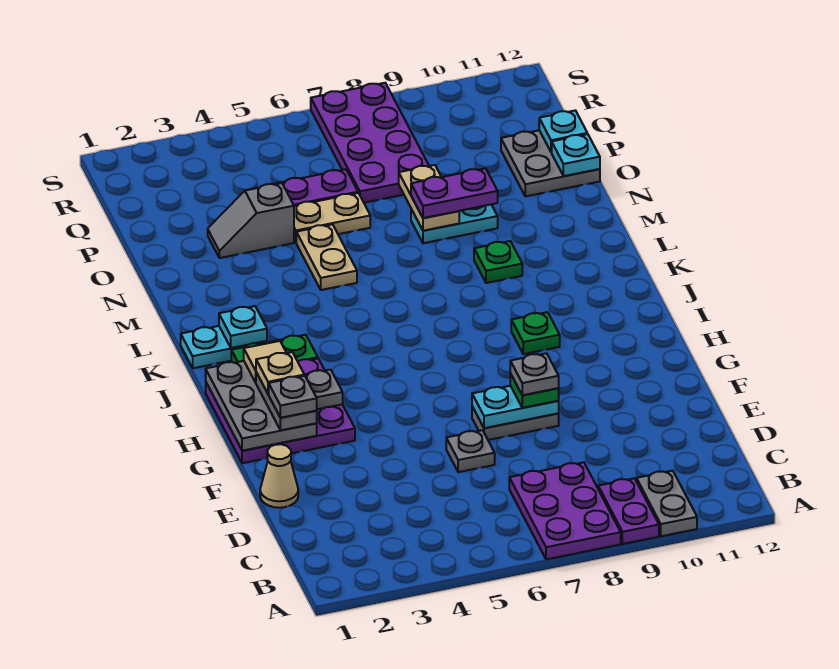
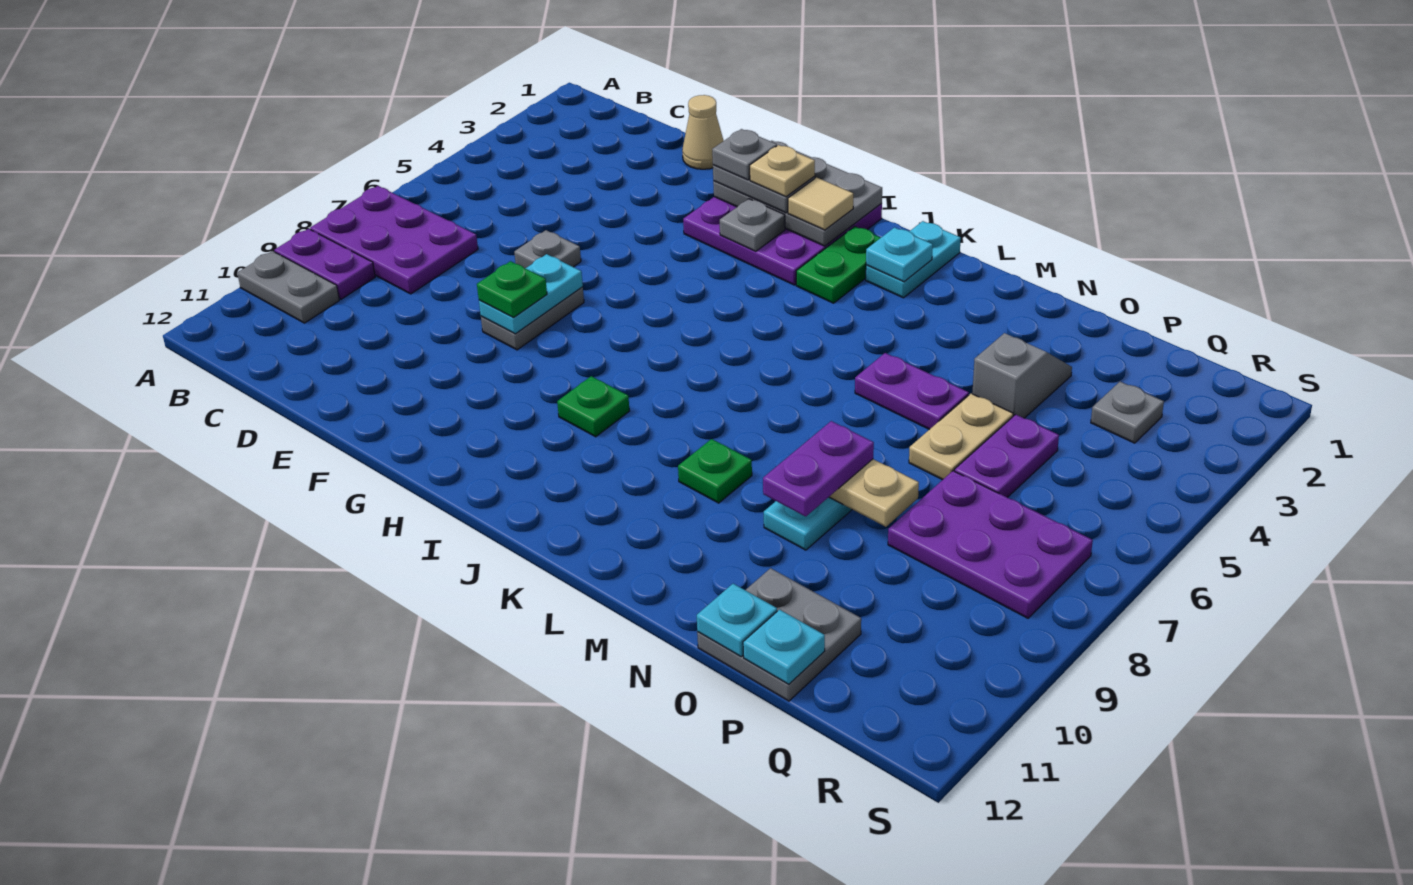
grey 1x1 plate [510,353,559,395] -> grey 1x1 plate moved to [1091,382,1164,443]
tan 1x2 plate [296,224,357,290] -> purple 1x2 plate [855,353,969,430]
purple 2x4 plate [311,83,429,203] -> purple 2x3 plate [888,471,1093,618]

